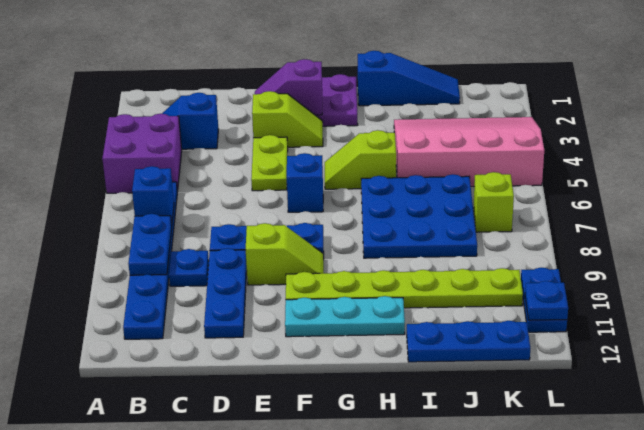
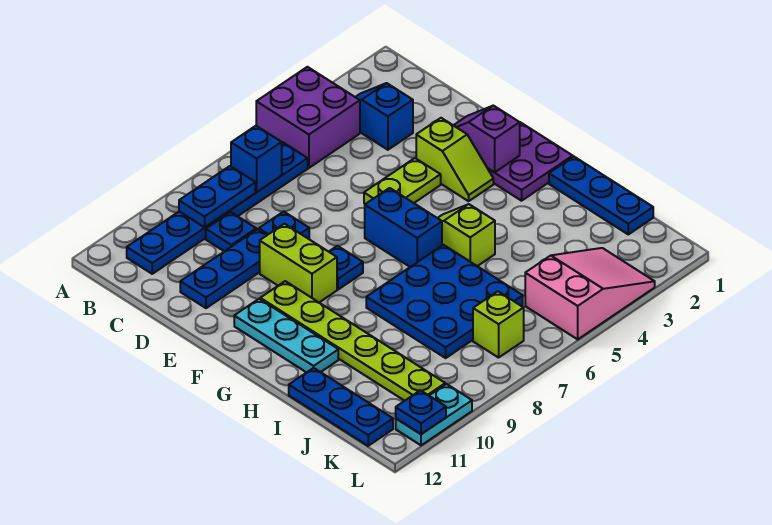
lime 1x2 slope [246,223,324,285] -> lime 1x2 brick [260,224,337,302]
blue 1x1 brick [287,153,323,212] -> blue 1x2 brick [365,188,442,267]
blue 1x3 slope [358,51,460,106] -> blue 1x3 plate [549,157,653,234]
pink 3x4 slope [394,117,544,187] -> pink 2x3 slope [525,248,655,339]
blue 1x2 plate [521,268,567,332] -> cyan 1x2 plate [396,384,472,445]

